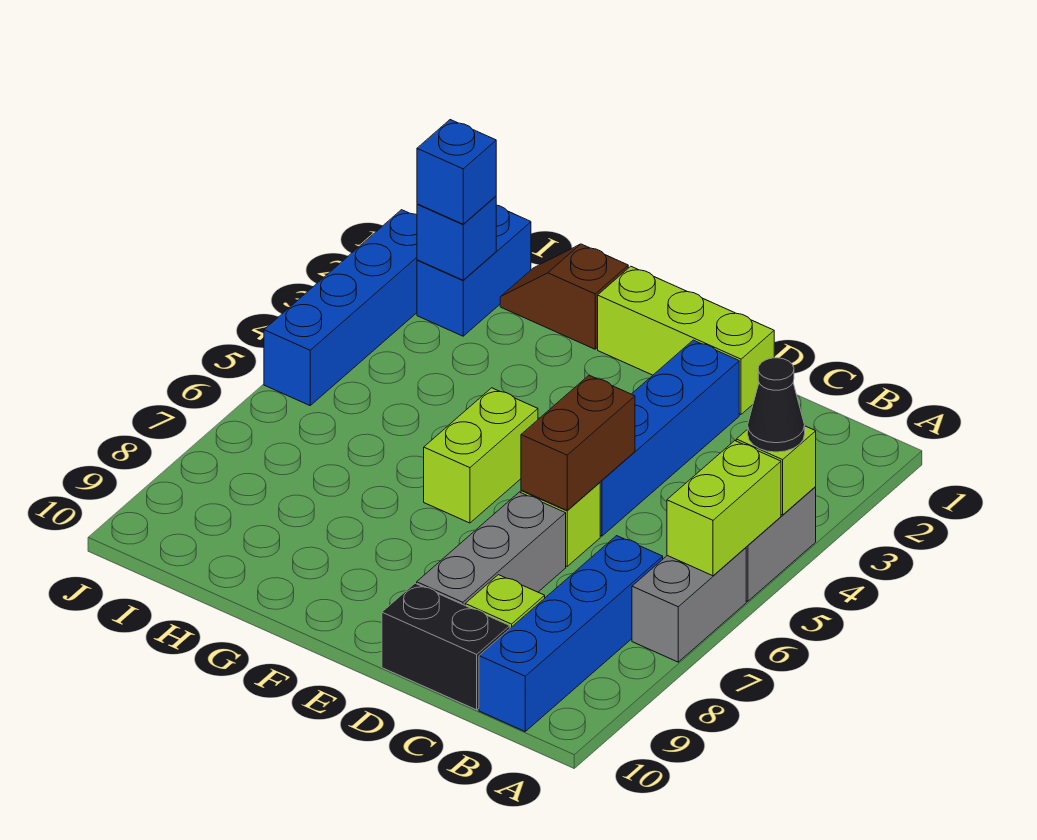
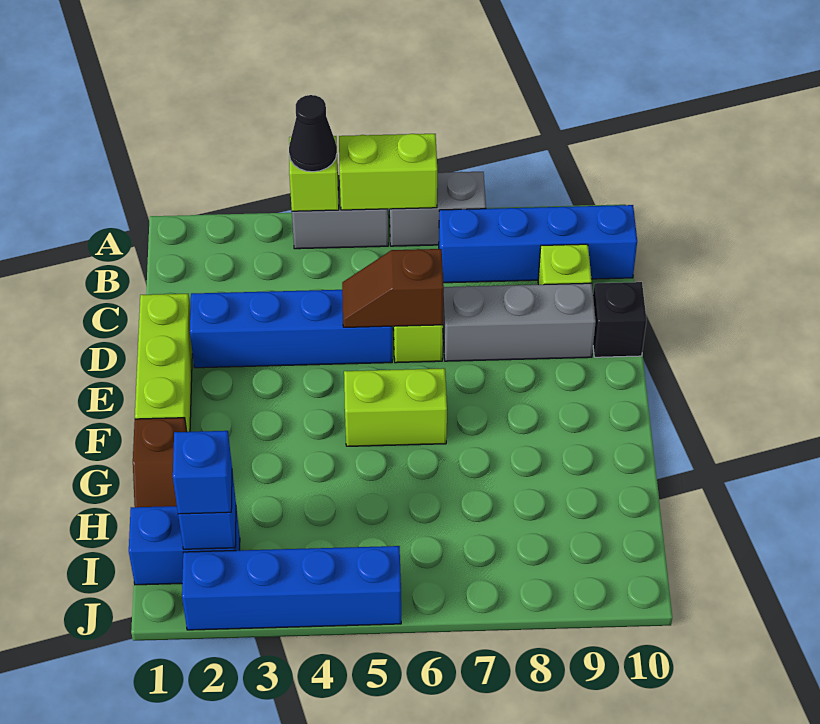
black 1x2 brick [382,583,510,710] -> black 1x1 brick [593,282,646,357]
brown 1x2 brick [521,376,635,511] -> brown 1x2 slope [342,249,444,327]

